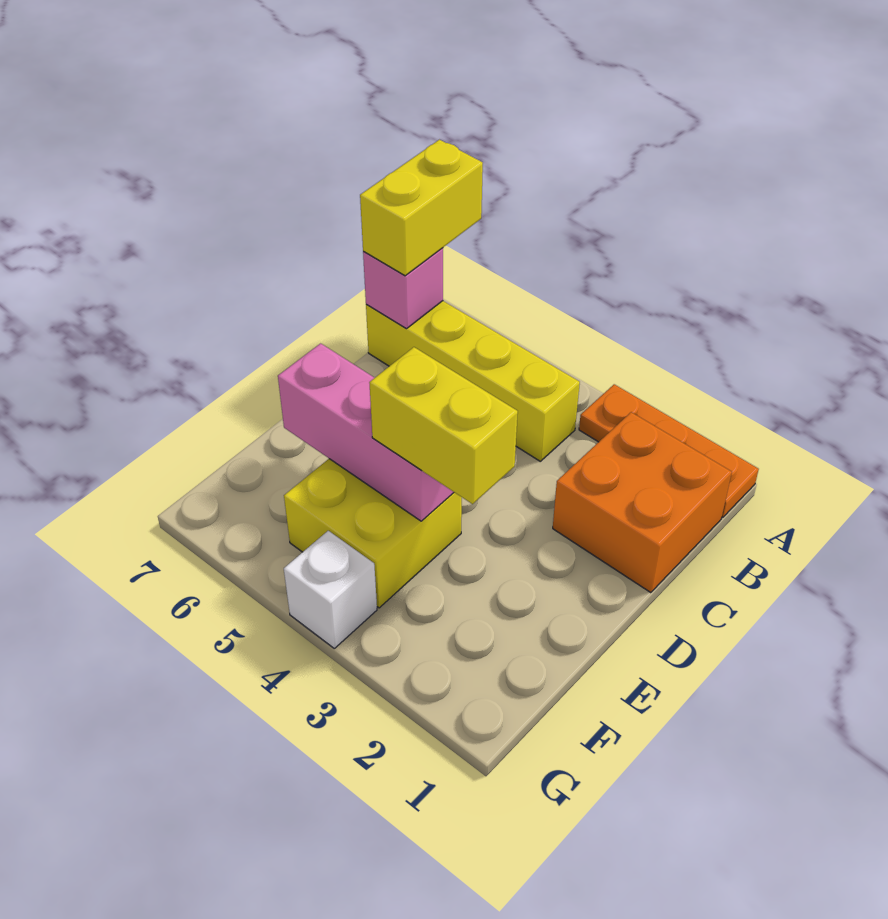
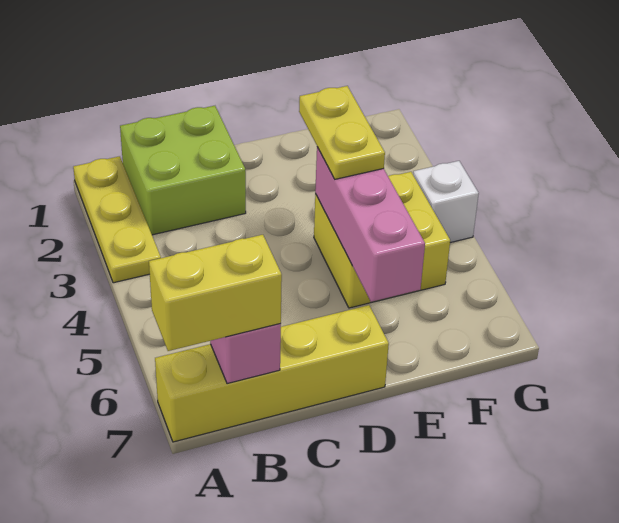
orange 1x3 plate [579,384,759,517] -> yellow 1x3 plate [73,156,161,283]
orange 2x2 brick [553,412,732,593] -> lime 2x2 brick [120,106,246,235]
yellow 1x4 brick [366,301,580,461] -> yellow 1x4 brick turned to [155,305,389,442]
yellow 1x2 brick [369,347,518,504] -> yellow 1x2 plate [299,86,385,179]

